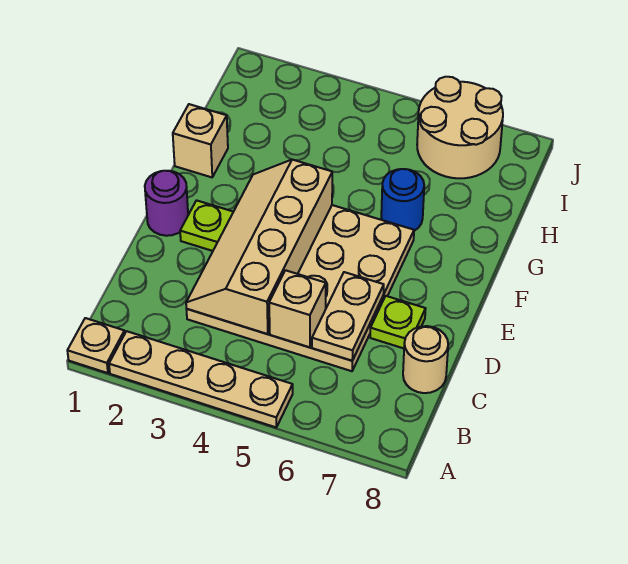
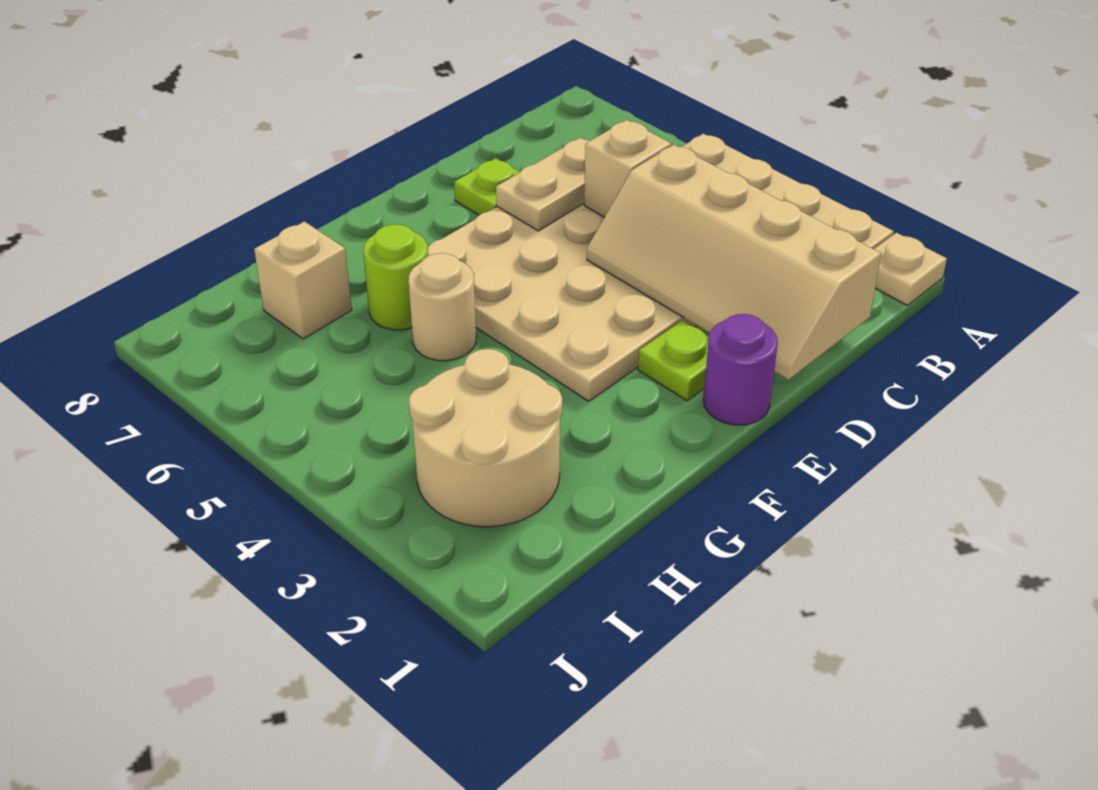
tan 2x4 slope [186,160,332,334] -> tan 2x4 slope turned to [587,145,881,379]
tan 1x1 round brick [403,326,448,393] -> tan 1x1 round brick moved to [408,253,476,361]
tan 1x1 brick [173,104,228,177] -> tan 1x1 brick moved to [254,221,352,339]
blue 1x1 round brick [381,169,424,231] -> lime 1x1 round brick [363,224,428,330]
tan 2x2 round brick [417,77,503,178] -> tan 2x2 round brick moved to [409,349,562,527]

